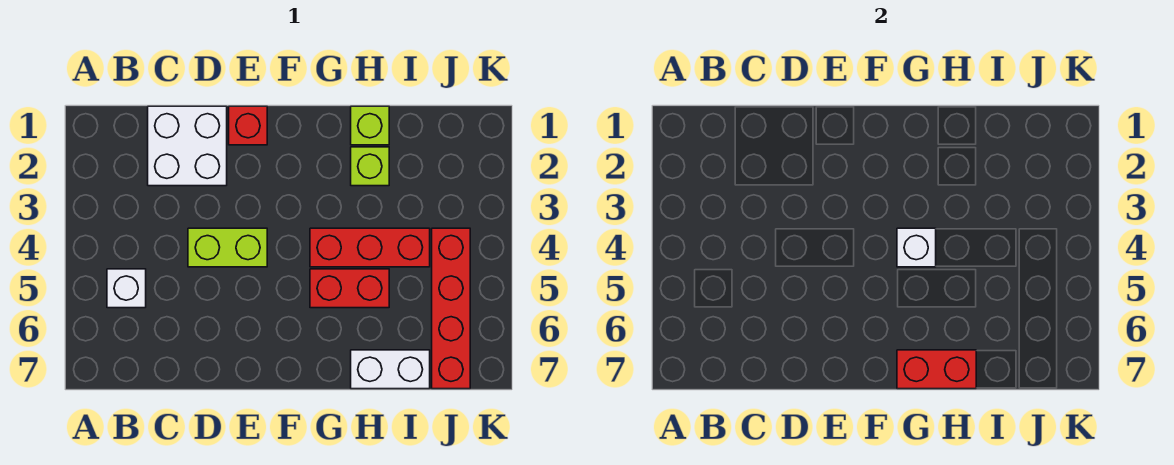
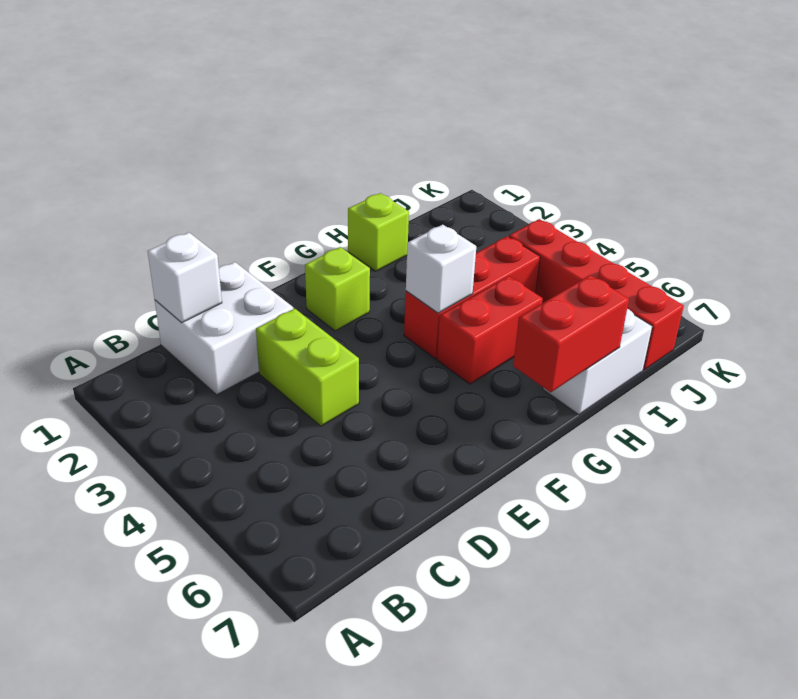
white 1x1 brick [107,269,146,308] -> white 1x1 brick moved to [148,233,222,322]
lime 1x2 brick [188,228,267,267] -> lime 1x2 brick turned to [256,309,359,426]
red 1x1 brick [229,106,267,145] -> none
lime 1x1 brick [351,147,389,186] -> lime 1x1 brick moved to [305,247,370,331]

